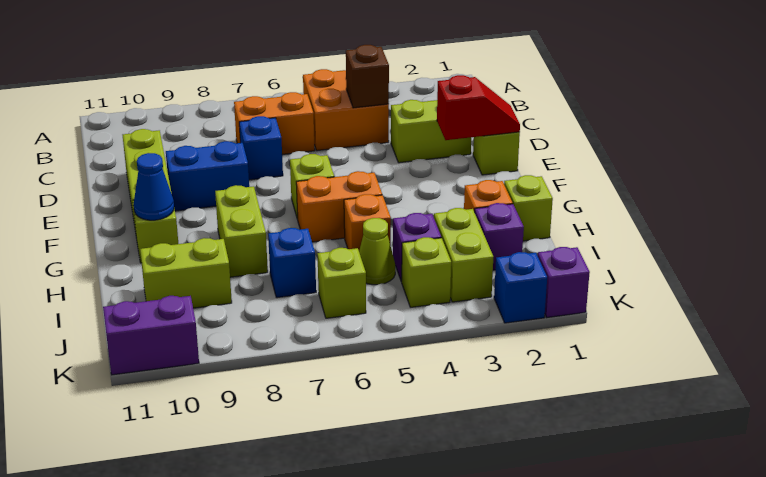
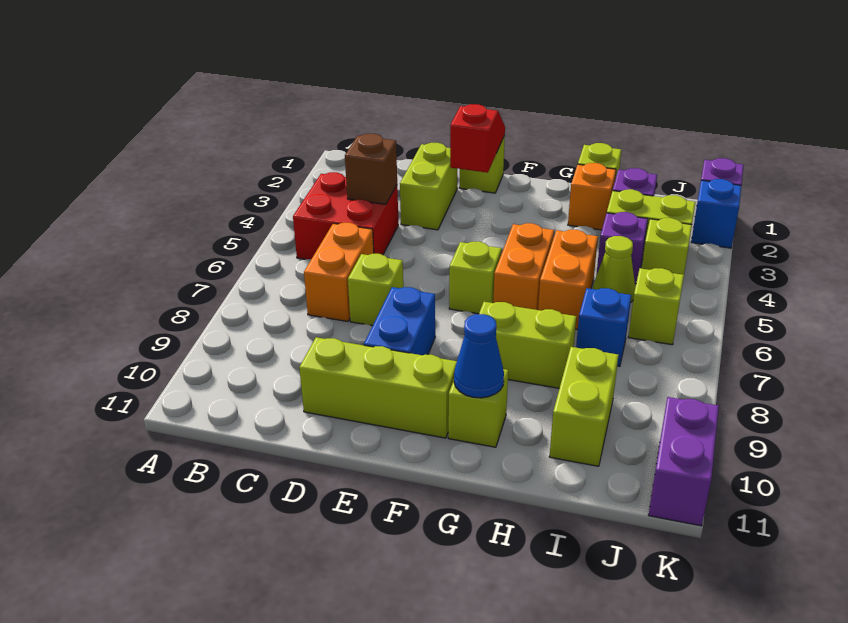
orange 2x2 brick [303,69,389,151] -> red 2x2 brick [293,172,398,259]
blue 1x1 brick [239,116,283,180] -> lime 1x1 brick [348,254,403,326]
orange 1x1 brick [344,194,391,250] -> orange 1x2 brick [538,230,598,330]

